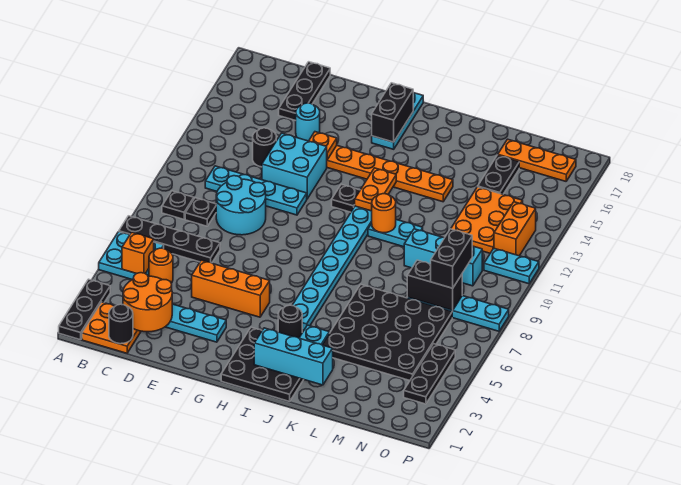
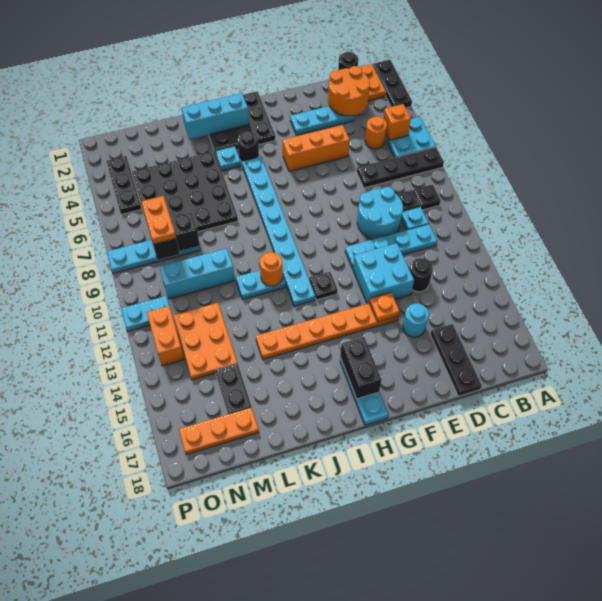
none -> cyan 1x1 plate [401,207,429,230]
orange 1x2 plate [355,168,396,211] -> orange 1x2 plate moved to [141,196,176,244]

